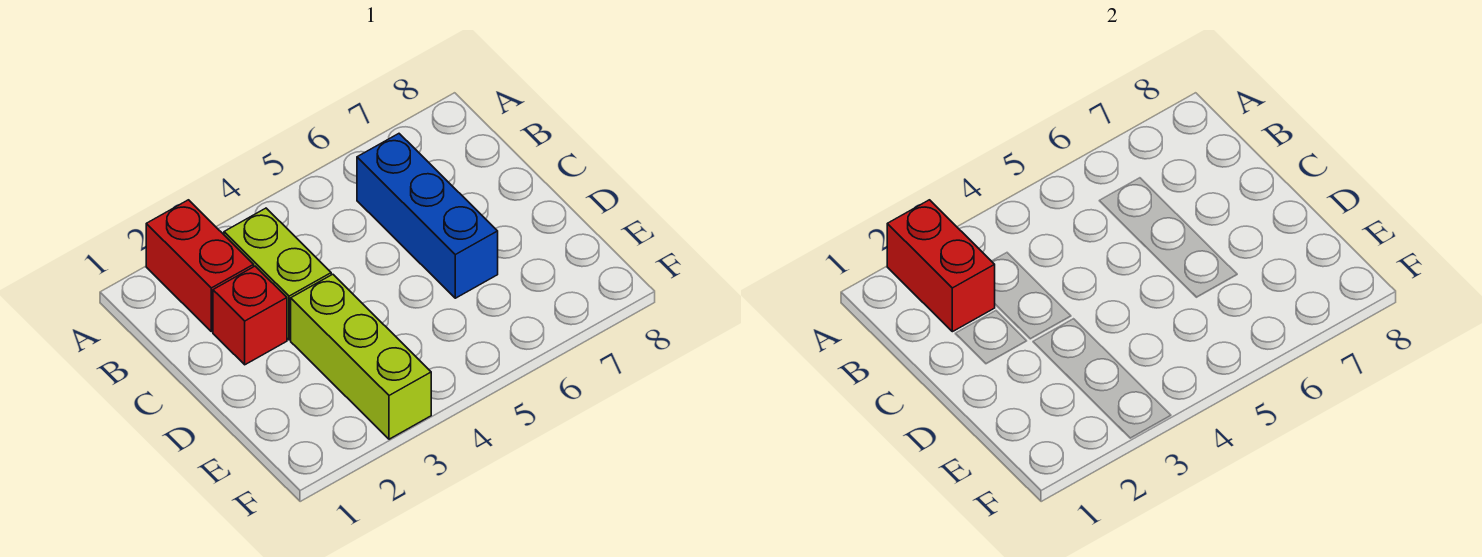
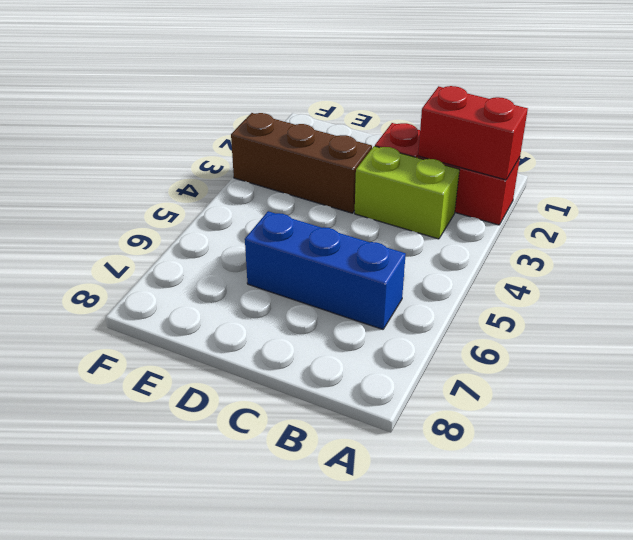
lime 1x3 brick [291,274,431,439] -> brown 1x3 brick [231,113,372,213]

